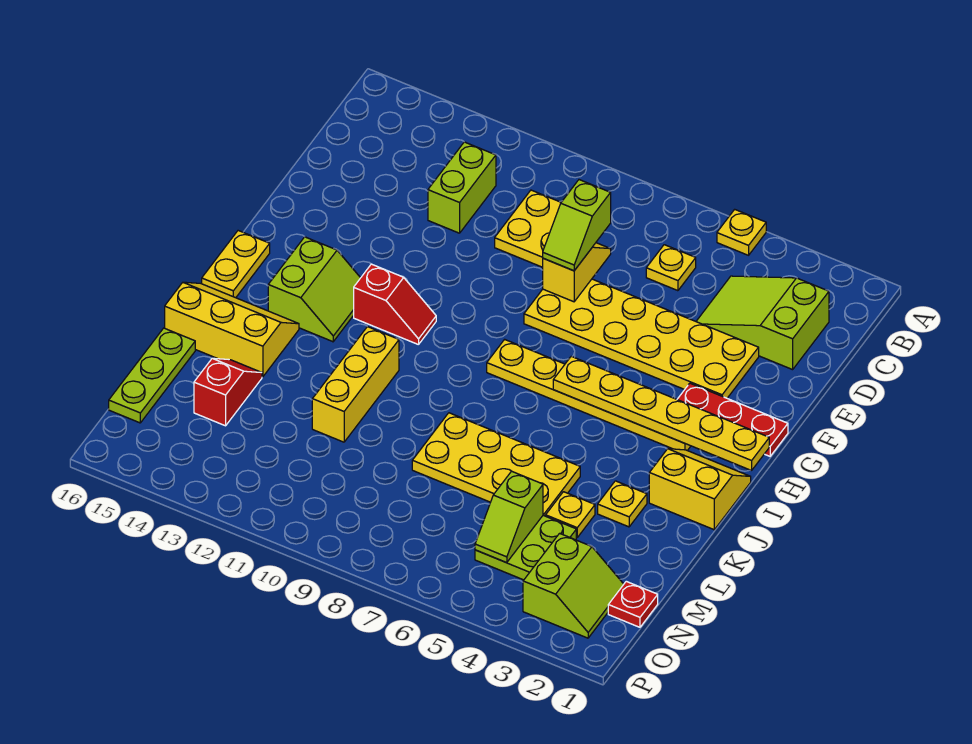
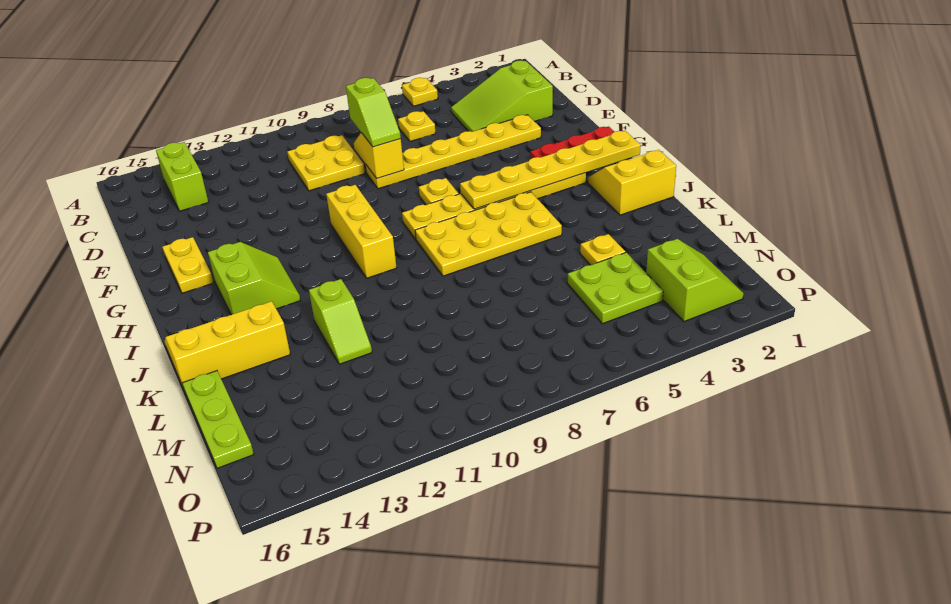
lime 1x2 brick [428,142,496,233] -> lime 1x2 brick moved to [156,142,208,211]
yellow 2x6 plate [524,279,759,398] -> yellow 1x6 plate [366,115,541,189]
red 1x2 slope [354,264,436,345] -> none
yellow 1x2 plate [202,231,270,298] -> yellow 1x2 plate moved to [162,237,213,293]
yellow 1x3 brick [312,327,399,442] -> yellow 1x3 brick moved to [326,185,396,278]
yellow 1x1 plate [598,481,647,527] -> yellow 1x1 plate moved to [419,178,459,205]
yellow 2x4 plate [412,413,580,516] -> yellow 2x4 plate moved to [415,192,562,276]
red 1x2 slope [194,358,262,426] -> none
lime 1x2 slope [475,471,543,563] -> lime 1x2 slope moved to [309,279,372,364]
red 1x1 plate [608,581,658,627] -> none

